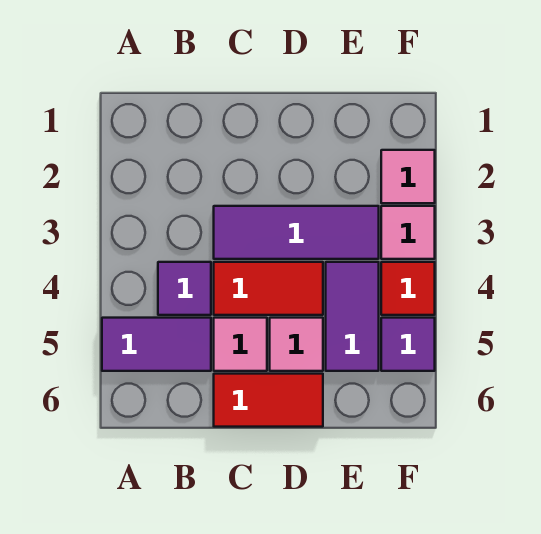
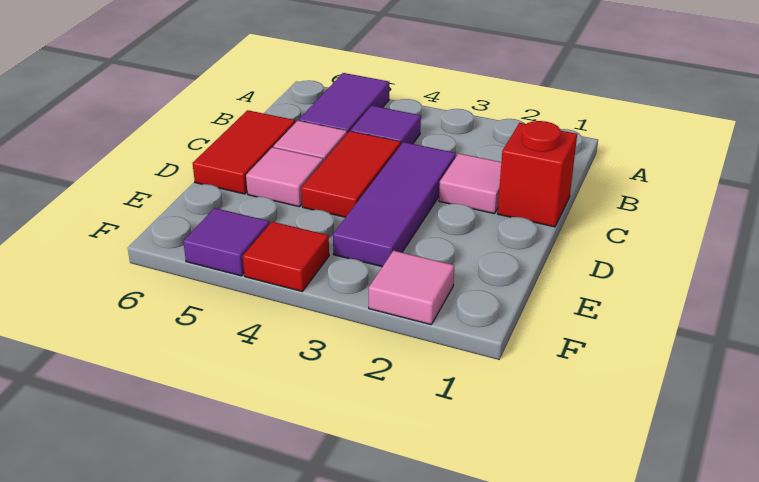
none -> red 1x1 brick [498,121,577,227]
purple 1x2 tile [326,262,379,371] -> none
pink 1x1 tile [381,206,435,259] -> pink 1x1 tile moved to [439,154,501,214]

